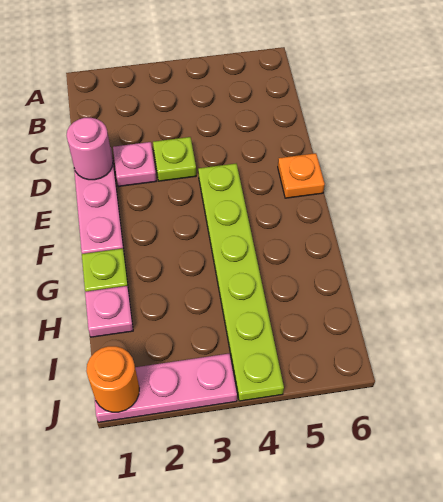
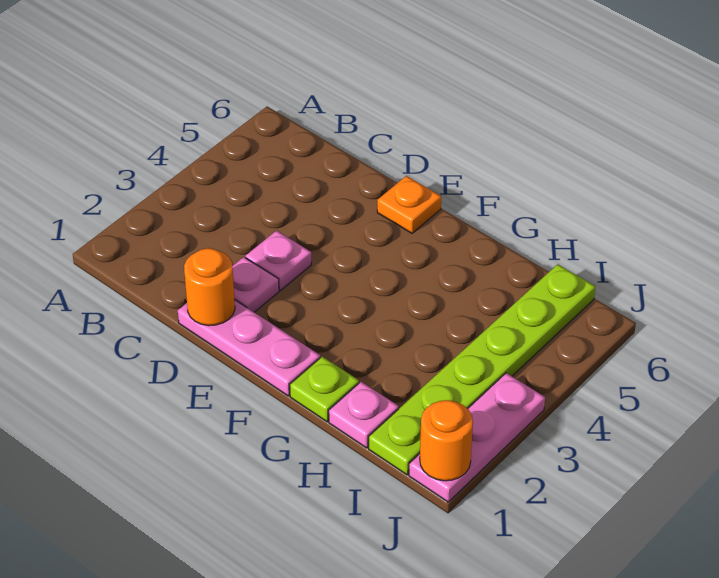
pink 1x1 round brick [66,118,113,180] -> orange 1x1 round brick [184,248,235,326]
lime 1x1 plate [153,137,196,181] -> pink 1x1 plate [245,231,311,290]
lime 1x6 plate [198,164,284,401] -> lime 1x6 plate turned to [369,264,595,475]

